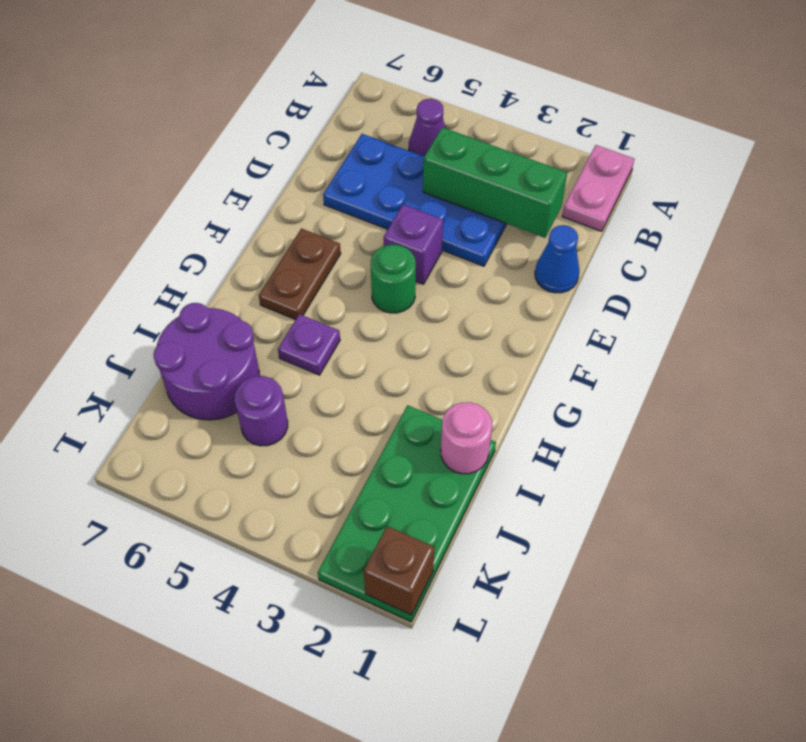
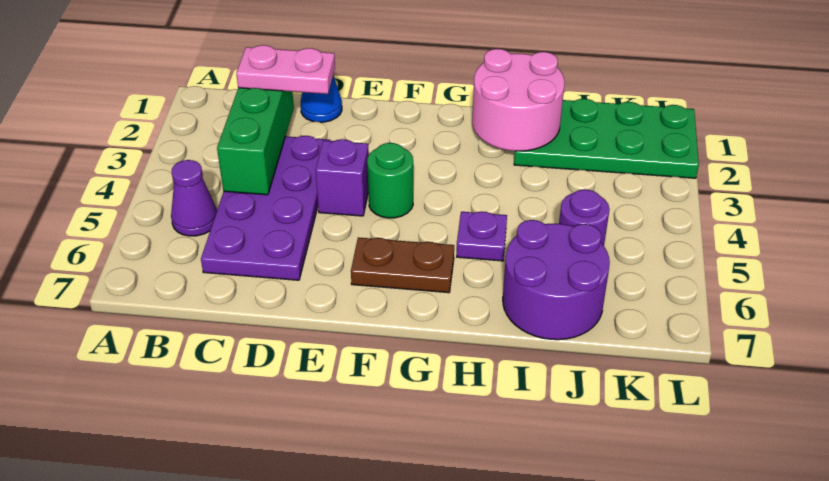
pink 1x2 plate [562,145,634,231] -> pink 1x2 plate moved to [236,45,335,94]
blue 2x4 plate [323,134,507,266] -> purple 2x4 plate [201,136,330,280]
pink 1x1 round brick [441,402,492,474] -> pink 2x2 round brick [472,49,565,151]
brown 1x1 brick [364,526,435,615] -> none

